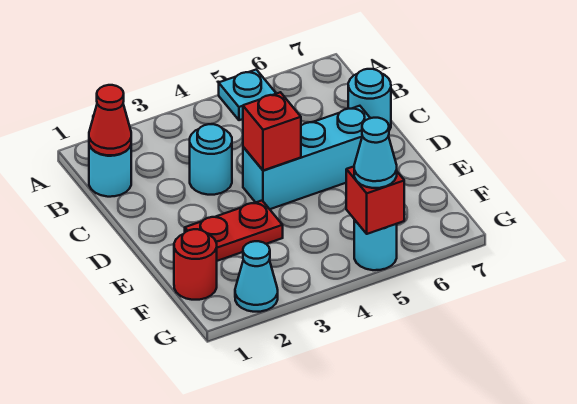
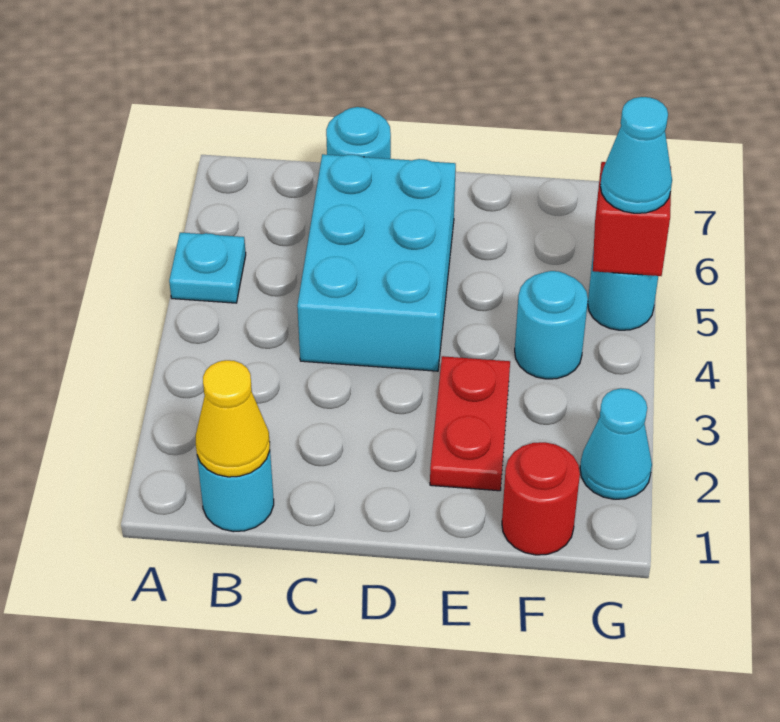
red 1x1 cone [89,85,131,155] -> yellow 1x1 cone [196,360,270,477]
cyan 1x1 round brick [190,124,232,195] -> cyan 1x1 round brick moved to [515,271,588,379]
cyan 1x3 brick [243,106,370,209] -> cyan 2x3 brick [297,154,456,371]
red 1x1 brick [243,92,301,170] -> none

